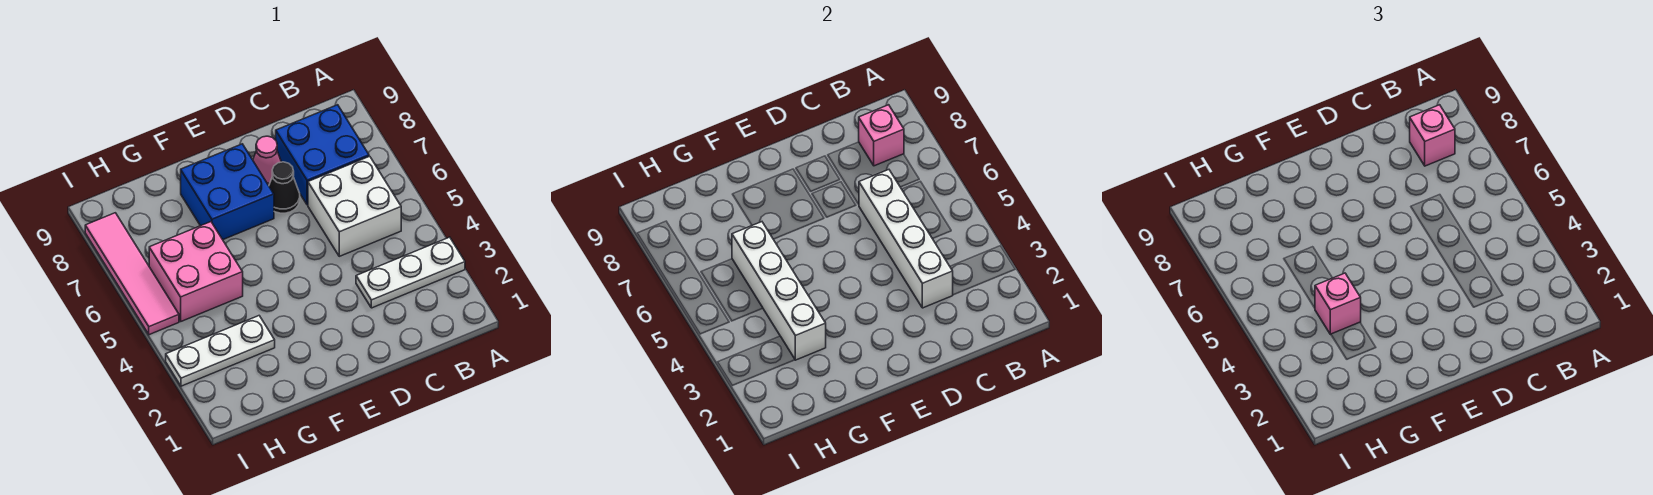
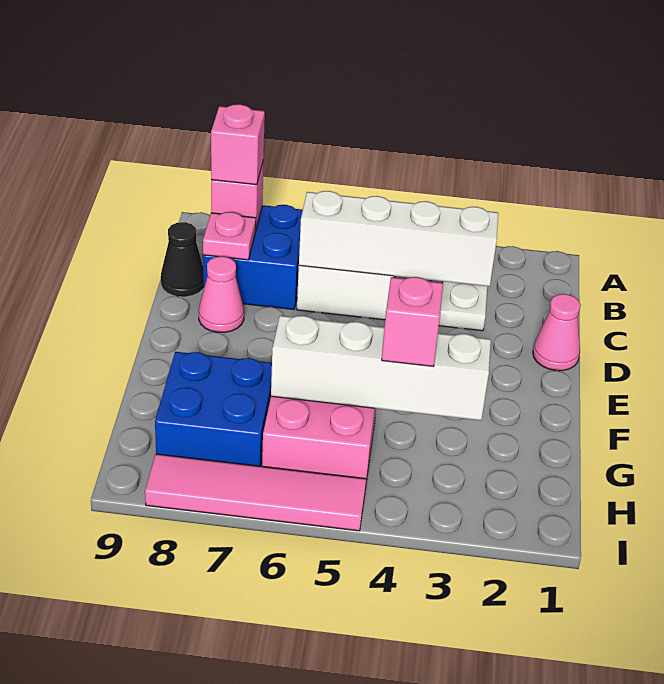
none -> pink 1x1 plate [203,212,256,260]
none -> pink 1x1 cone [533,294,580,371]
black 1x1 cone [269,162,300,213] -> black 1x1 cone moved to [161,222,203,297]
blue 2x2 brick [181,144,274,240] -> blue 2x2 brick moved to [155,352,272,466]
white 1x3 plate [166,316,275,386] -> none

